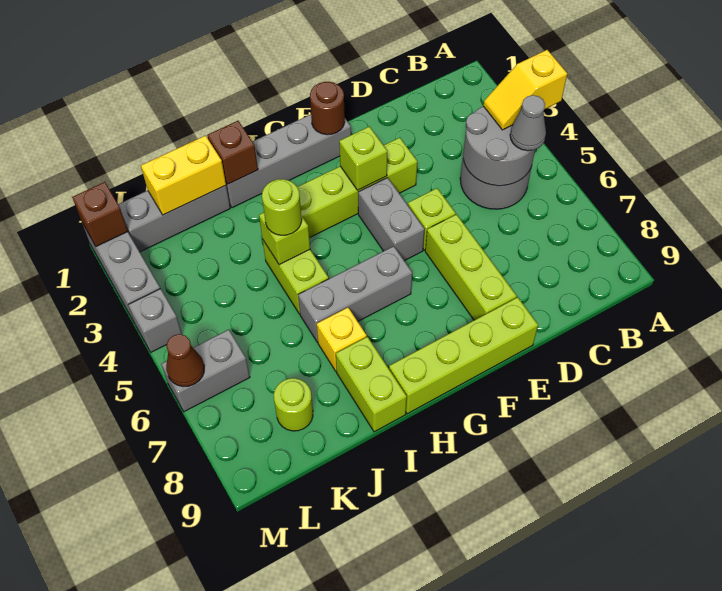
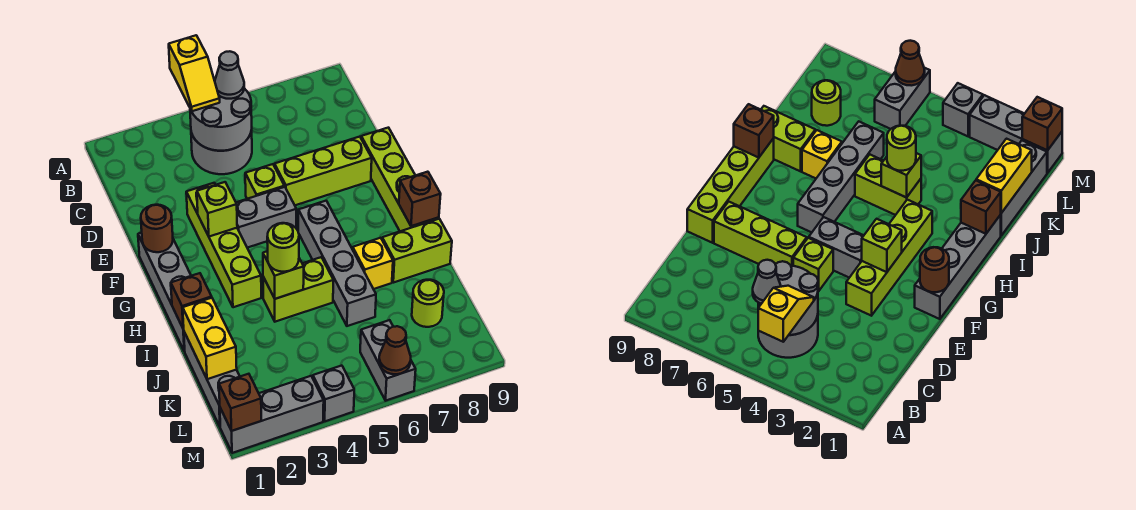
grey 1x3 brick [298,246,412,342] -> grey 1x4 brick [298,201,376,326]
none -> brown 1x1 brick [399,172,441,226]

